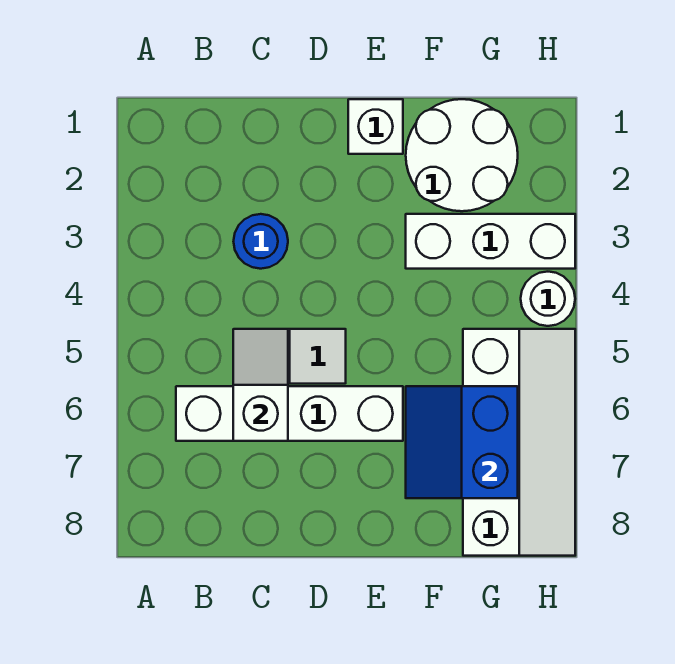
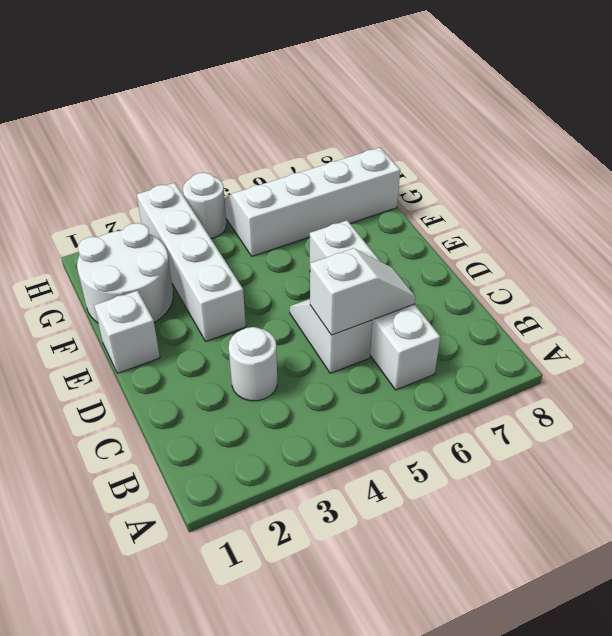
blue 1x1 round brick [234,214,288,269] -> white 1x1 round brick [229,327,277,401]
white 1x2 slope [233,329,288,441] -> white 1x2 slope turned to [310,248,416,335]
white 1x3 brick [406,214,575,269] -> white 1x4 brick [137,183,246,341]
blue 2x2 slope [406,386,518,498] -> none

